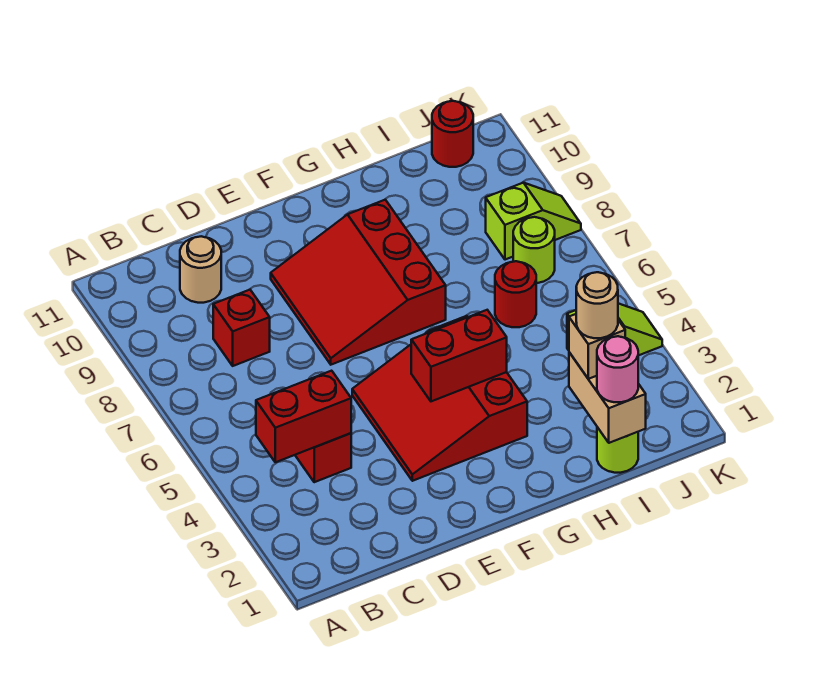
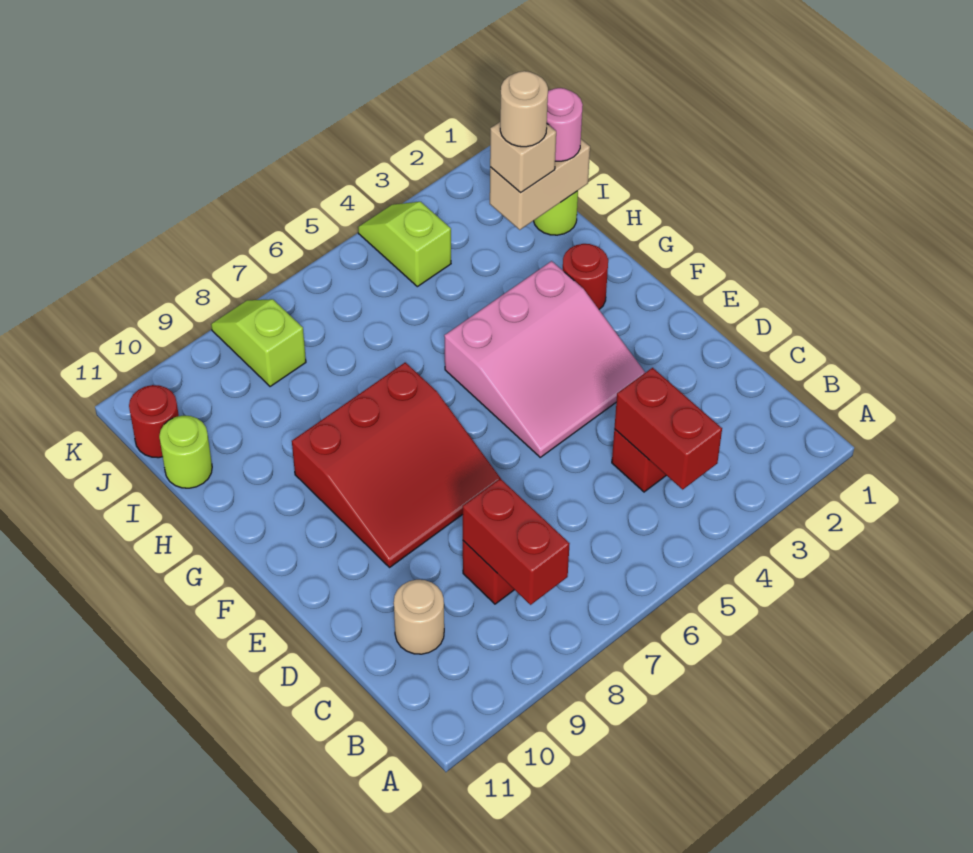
red 3x3 slope [352,316,527,481] -> pink 3x3 slope [444,261,645,457]
red 1x2 brick [411,310,507,401] -> red 1x2 brick moved to [463,479,570,605]
red 1x1 round brick [495,261,536,327] -> red 1x1 round brick moved to [563,244,608,309]
lime 1x1 round brick [513,217,555,283] -> lime 1x1 round brick moved to [159,416,212,488]

